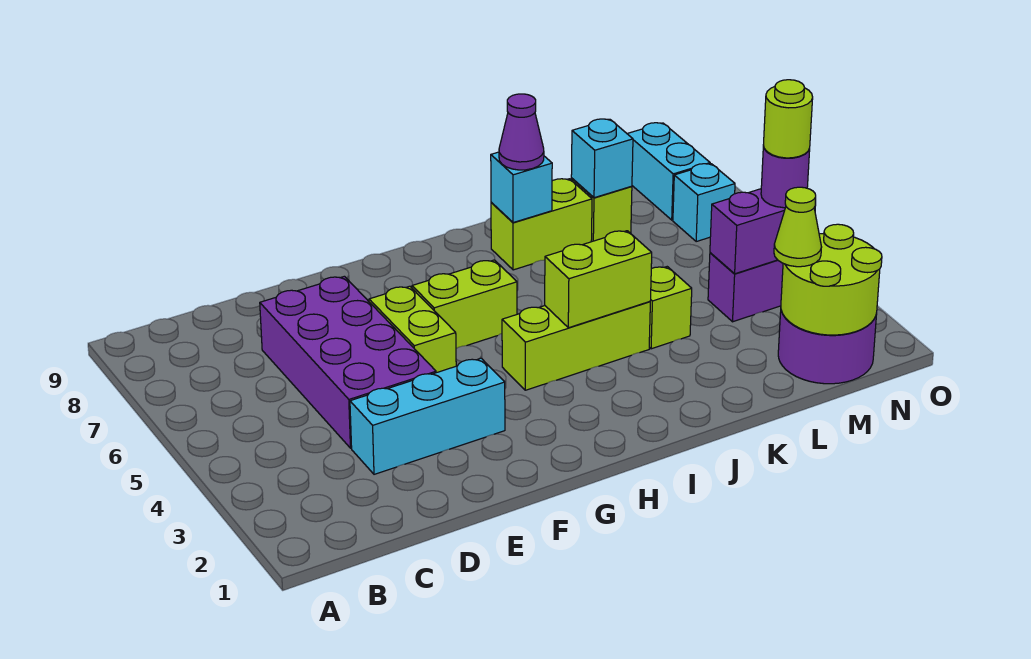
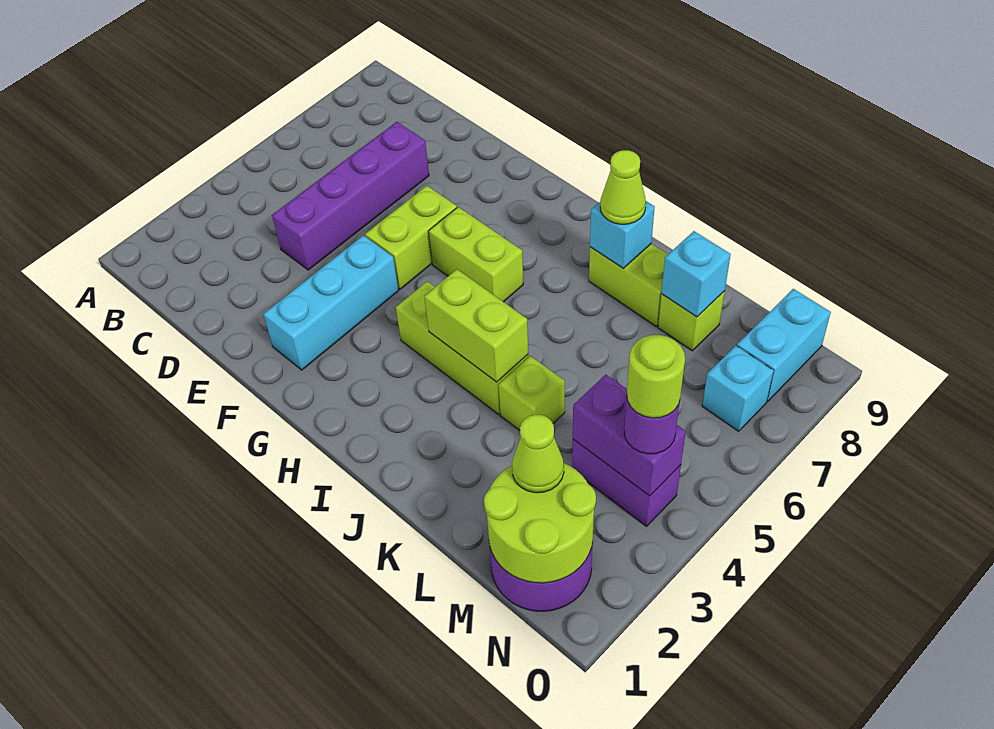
cyan 1x3 brick [350,358,505,474] -> cyan 1x3 brick turned to [263,235,399,370]
purple 2x4 brick [260,276,436,448] -> purple 1x4 brick [272,122,429,270]
purple 1x1 cone [499,94,544,170] -> lime 1x1 cone [600,150,646,224]

